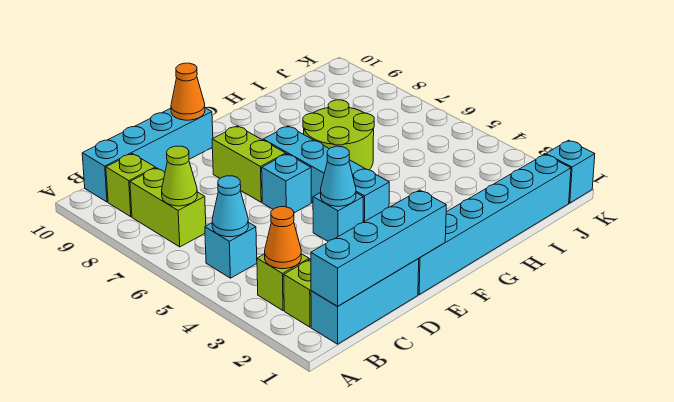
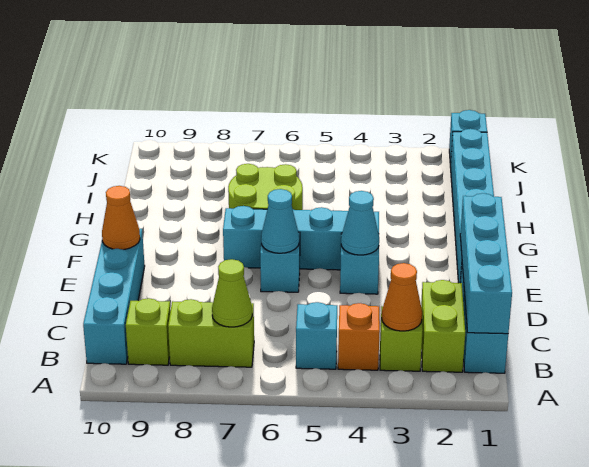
none -> orange 1x1 brick [338,303,380,370]
cyan 1x1 cone [212,176,248,237] -> cyan 1x1 cone moved to [261,189,299,253]
lime 1x2 brick [212,126,286,202] -> none

